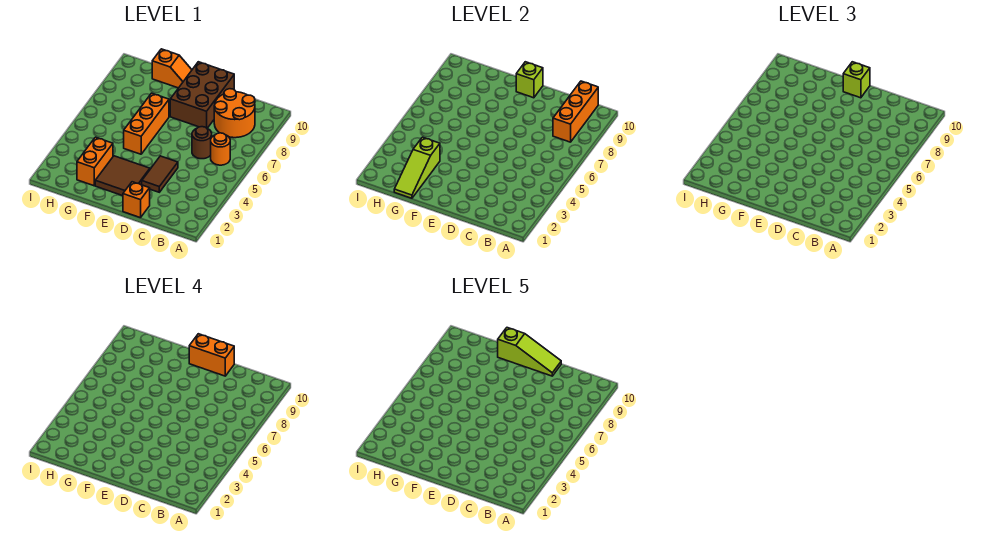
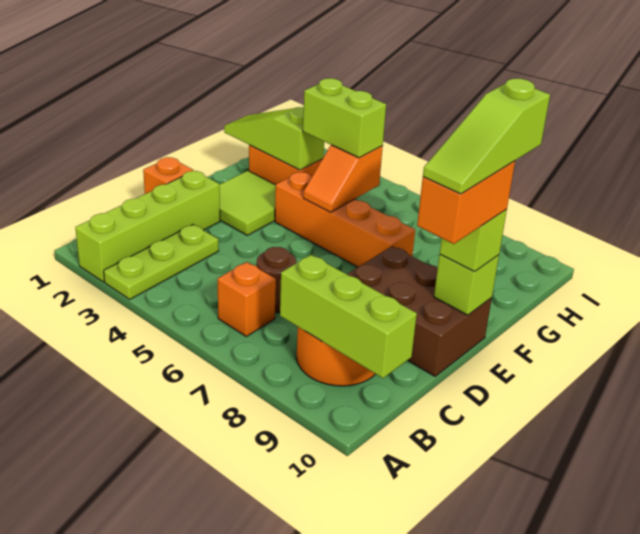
none -> lime 1x4 brick [75,171,220,282]
none -> lime 1x3 plate [104,224,219,299]
orange 1x1 round brick [211,133,230,165] -> orange 1x1 brick [218,262,276,336]
orange 1x3 brick [553,81,598,142] -> lime 1x3 brick [280,255,417,378]
brown 1x2 tile [142,156,178,192] -> none
brown 2x2 tile [95,156,150,196] -> lime 2x2 tile [219,171,276,235]
orange 1x3 brick [124,93,169,154] -> orange 1x4 brick [275,172,415,267]
orange 1x2 slope [152,49,192,88] -> orange 1x2 slope moved to [303,145,383,212]
none -> lime 1x2 brick [303,78,386,158]

